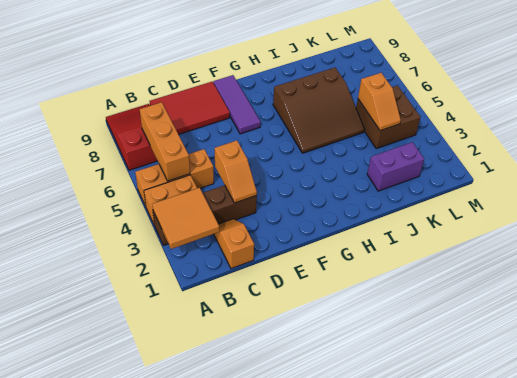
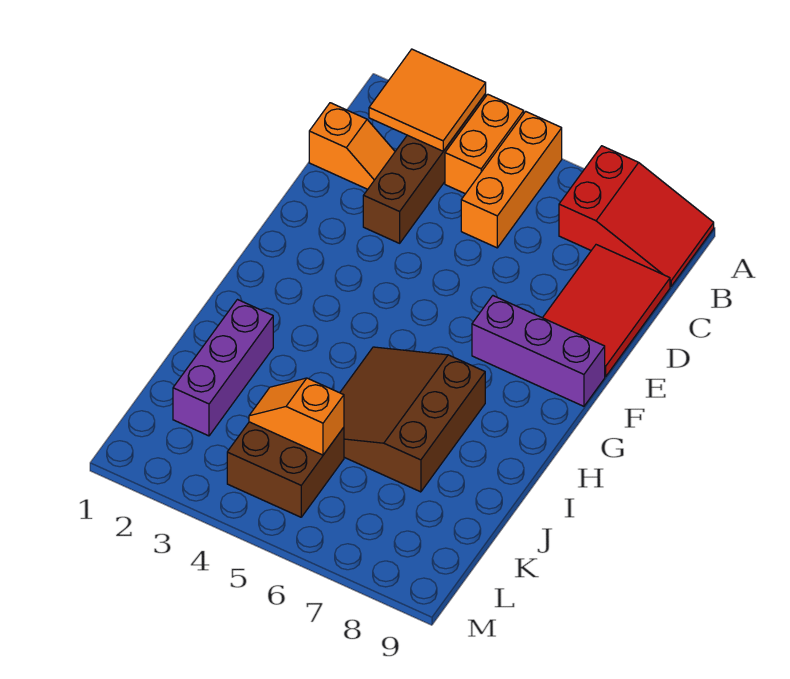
orange 1x3 brick [140,102,190,181] -> none
orange 1x2 slope [215,140,257,203] -> none
purple 1x3 tile [213,75,261,134] -> purple 1x3 brick [472,296,605,406]
purple 1x2 brick [367,142,424,191] -> purple 1x3 brick [173,300,273,436]

